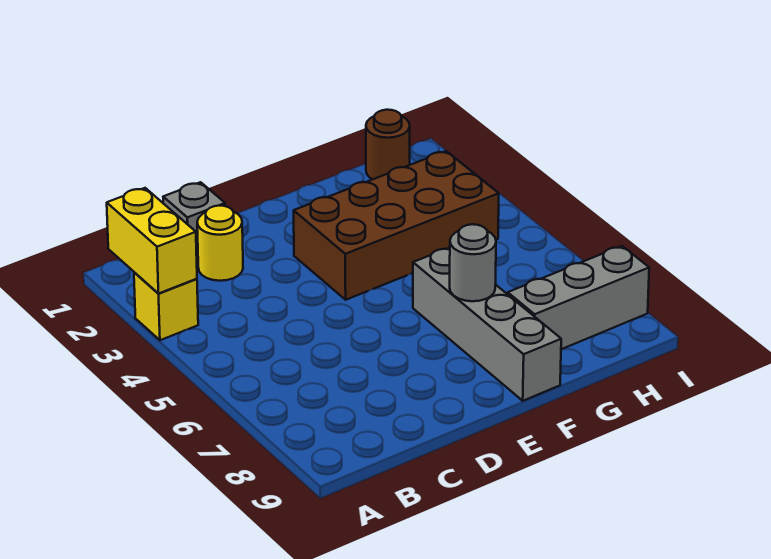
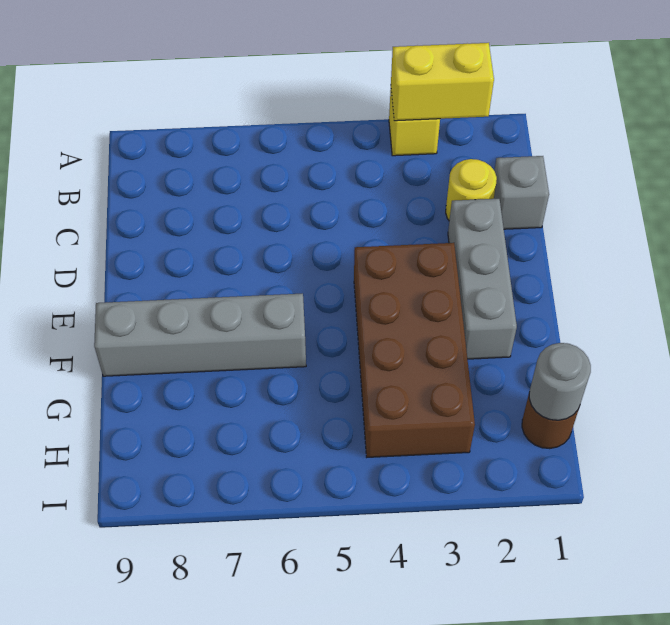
grey 1x1 round brick [450,224,496,301] -> grey 1x1 round brick moved to [529,343,591,420]
grey 1x3 brick [508,246,649,349] -> grey 1x3 brick moved to [448,199,517,359]

